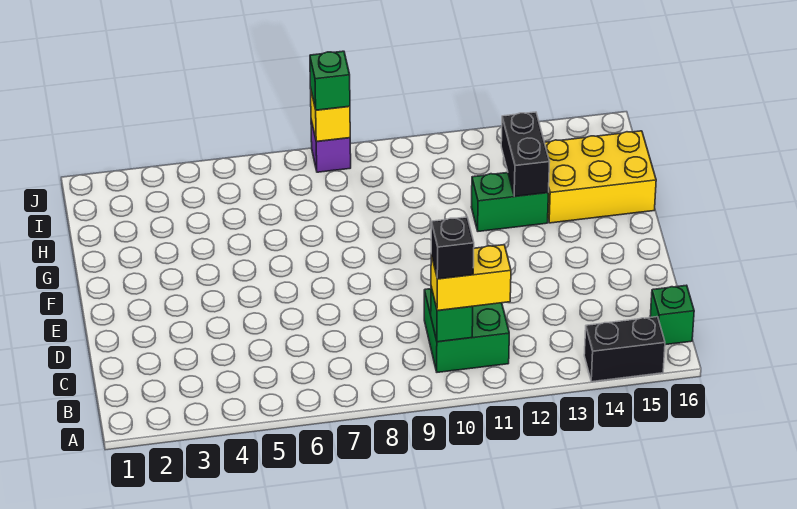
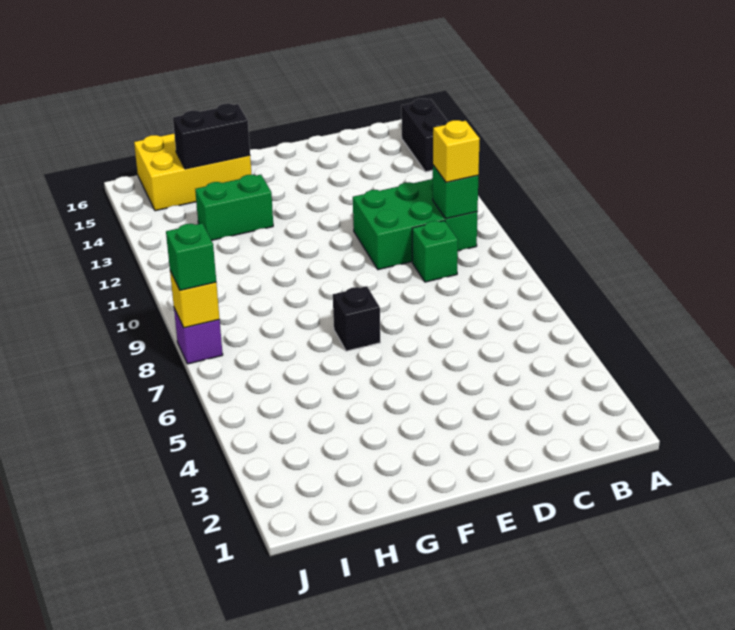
green 2x2 brick [424,289,509,372] -> green 2x3 brick [353,178,477,270]
yellow 1x2 brick [431,245,511,311] -> yellow 1x1 brick [433,120,480,182]
black 1x1 brick [431,217,474,279] -> black 1x1 brick moved to [333,286,380,351]
green 1x1 brick [650,285,694,345] -> green 1x1 brick moved to [412,221,458,282]
green 1x2 brick [471,173,548,231] -> green 1x2 brick turned to [195,175,273,240]
black 1x2 brick [501,112,550,196] -> black 1x2 brick moved to [173,103,250,169]
yellow 2x3 brick [545,131,656,223] -> yellow 2x3 brick turned to [134,134,252,211]

